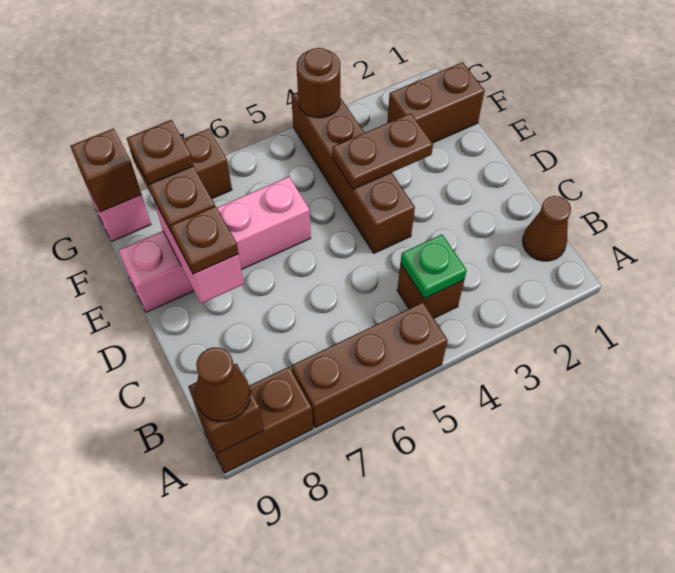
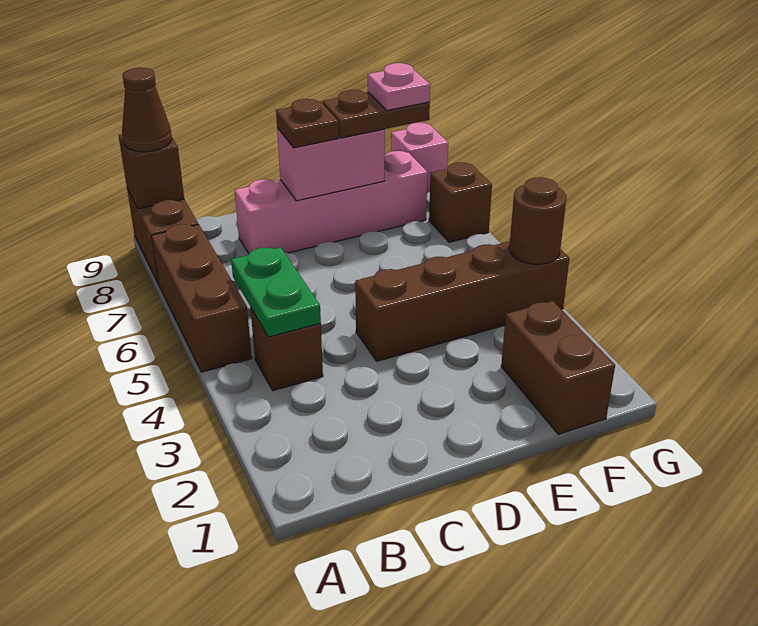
brown 1x1 cone [523,196,571,261] -> none
green 1x1 plate [401,235,467,299] -> green 1x2 plate [231,247,321,337]
brown 1x2 plate [332,113,433,189] -> none
pink 1x4 brick [118,177,311,312] -> pink 1x4 brick turned to [235,151,428,254]
brown 1x1 plate [127,120,193,185] -> pink 1x1 plate [368,63,430,110]
brown 1x1 brick [70,129,141,212] -> none

